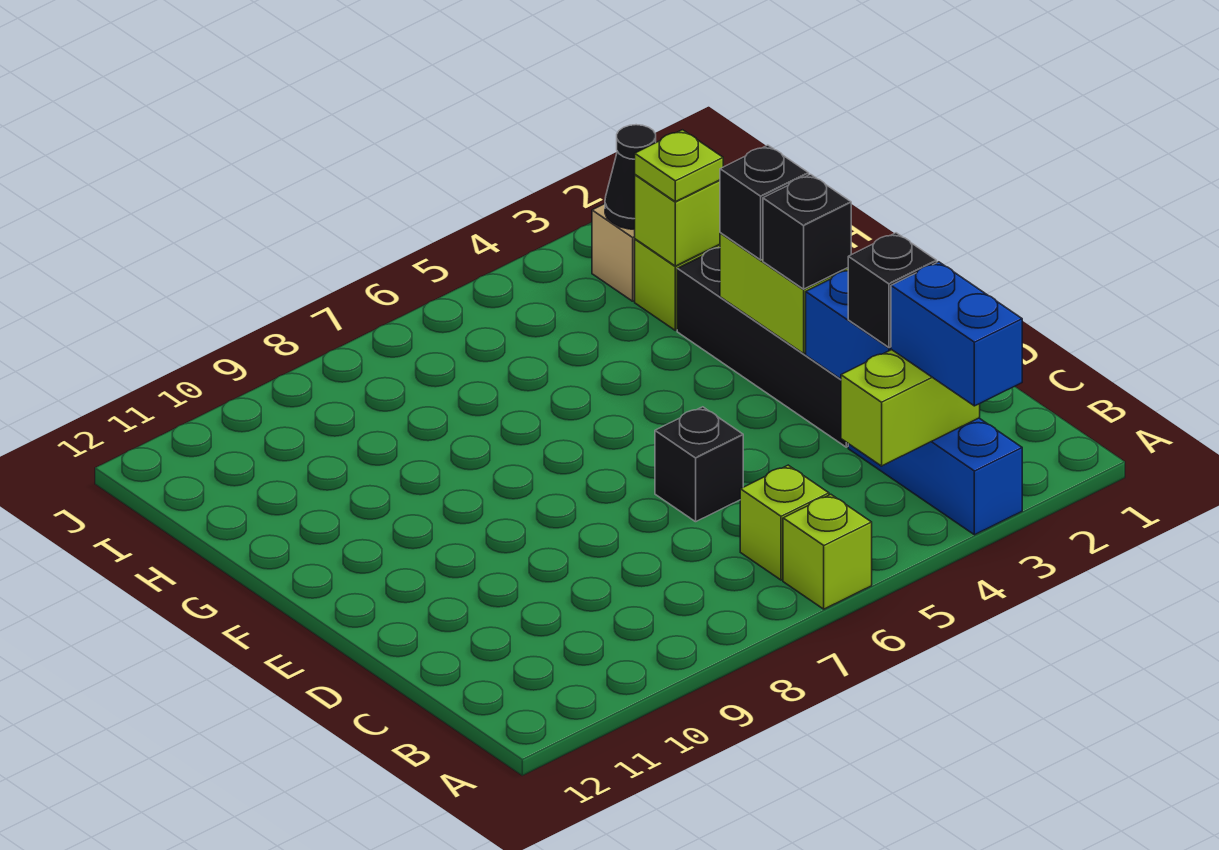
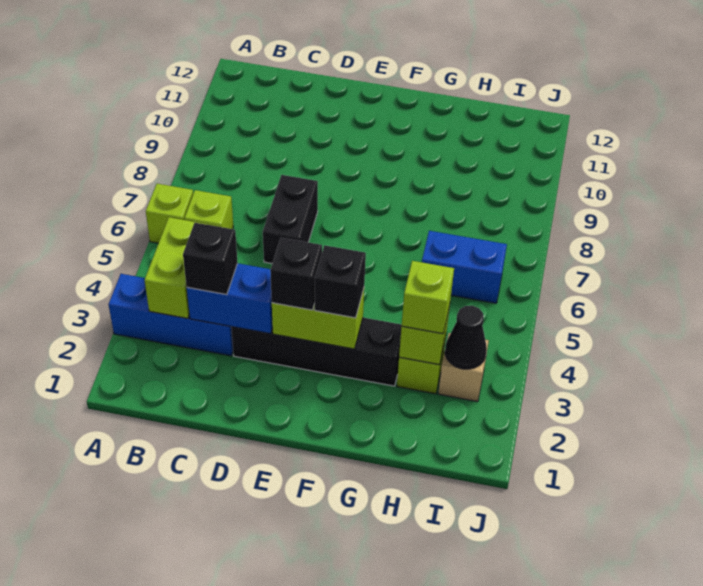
blue 1x2 brick [891,262,1022,406] -> blue 1x2 brick moved to [422,231,507,303]
black 1x1 brick [655,407,743,522] -> black 1x2 brick [263,175,318,263]
lime 1x1 plate [635,130,723,202] -> lime 1x1 brick [402,261,454,334]

